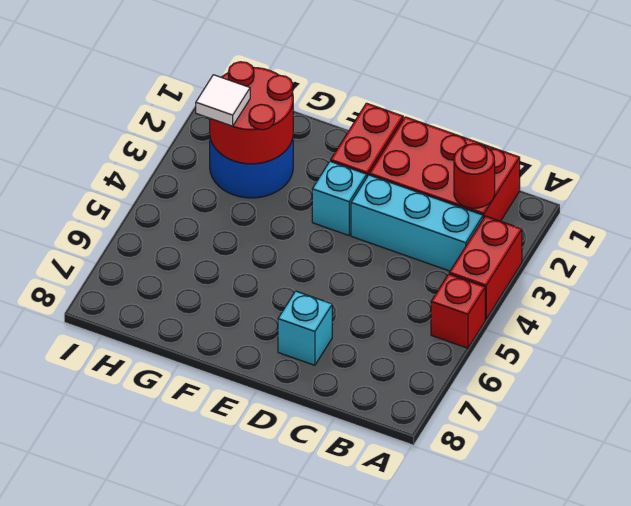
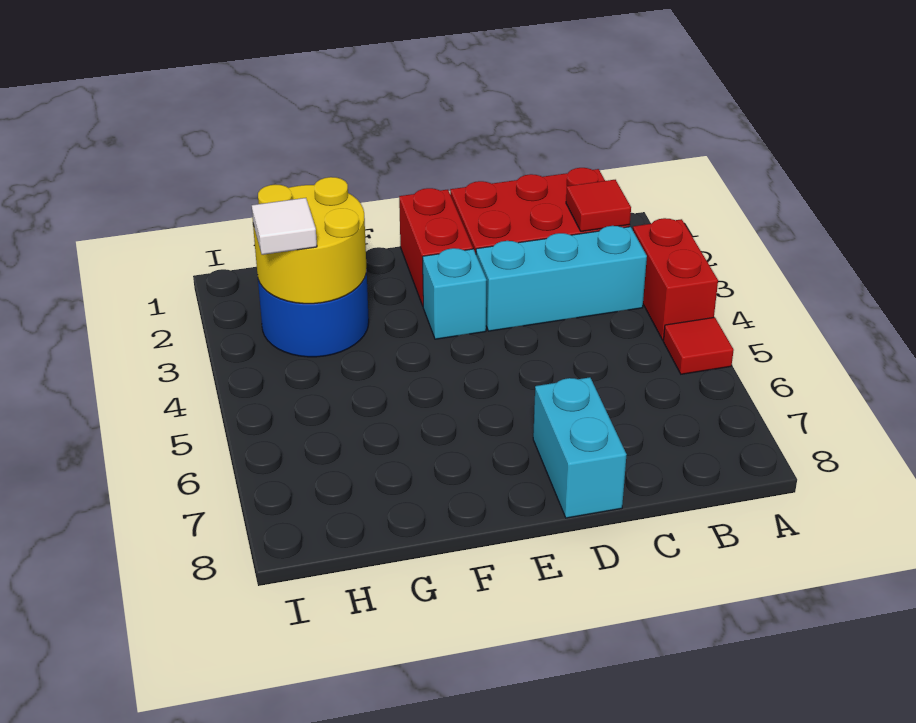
red 1x1 brick [431,274,485,348] -> red 1x1 tile [663,317,734,374]
red 1x1 round brick [454,144,495,208] -> red 1x1 tile [566,180,631,232]
cyan 1x1 brick [278,291,332,365] -> cyan 1x2 brick [533,377,627,518]
red 2x2 round brick [210,62,293,164] -> yellow 2x2 round brick [252,177,367,304]

